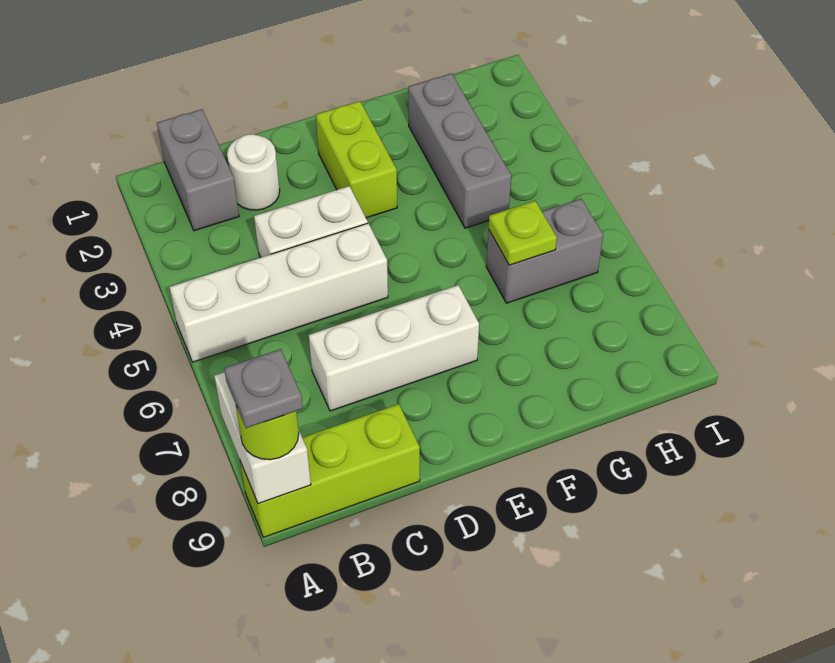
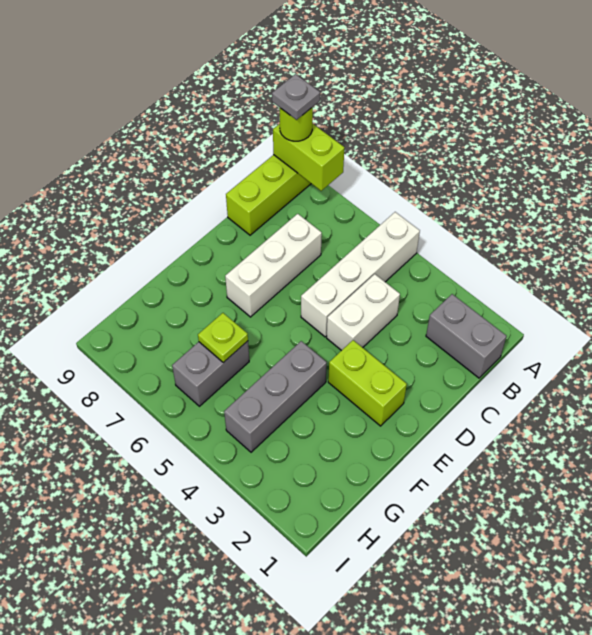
white 1x2 brick [214,372,311,504] -> lime 1x2 brick [273,123,344,191]
white 1x1 round brick [227,134,280,210] -> none
grey 1x3 brick [408,73,511,228] -> grey 1x3 brick turned to [224,341,327,452]

